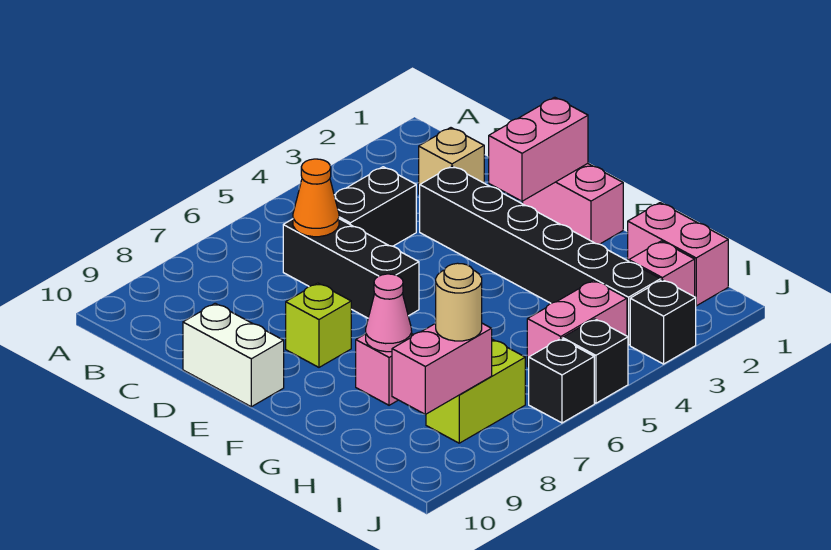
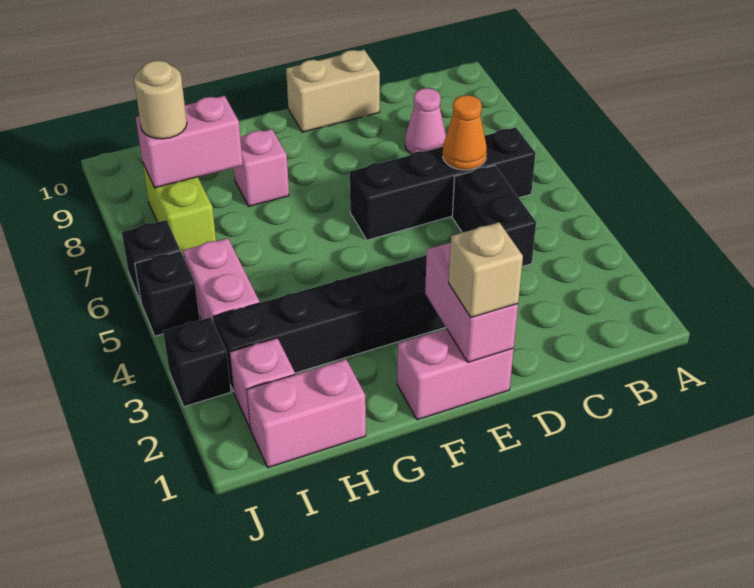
tan 1x1 brick [419,128,484,195] -> tan 1x1 brick moved to [449,222,523,318]
black 1x3 brick [283,219,419,318] -> black 1x4 brick [350,127,536,240]
white 1x2 brick [183,303,284,407] -> tan 1x2 brick [286,50,380,132]
lime 1x1 brick [286,283,351,367] -> none
pink 1x1 cone [366,274,412,352] -> pink 1x1 cone moved to [405,88,446,154]
pink 1x2 brick [392,323,492,414] -> pink 1x2 brick turned to [136,96,243,188]

